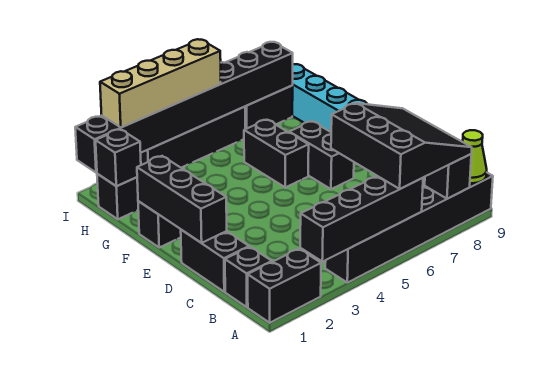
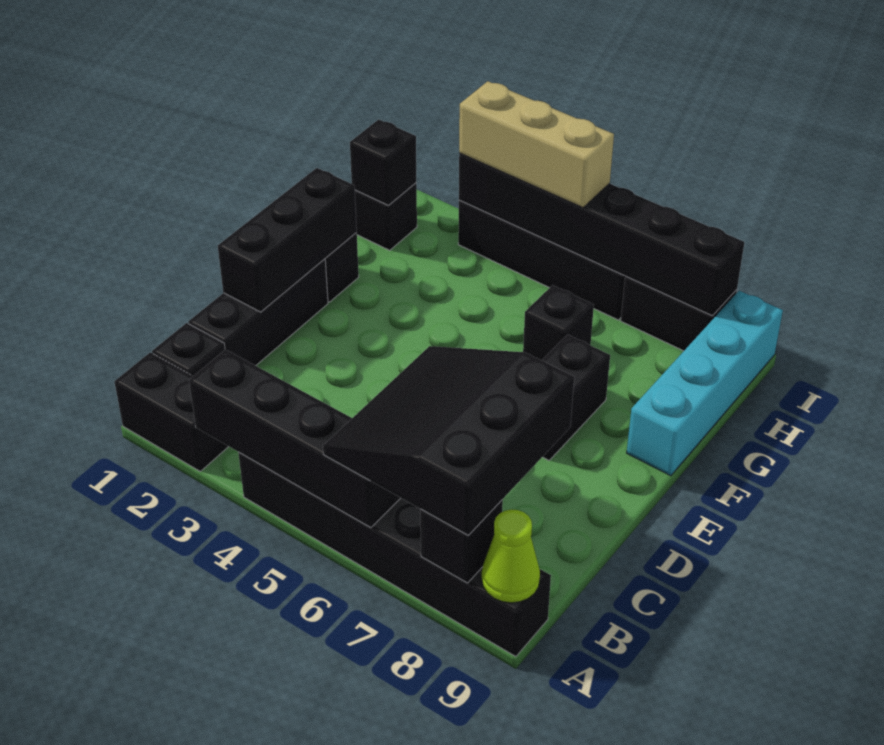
black 3x3 slope [331,103,472,189] -> black 3x3 slope turned to [323,346,574,535]
black 1x2 brick [181,230,249,292] -> black 1x3 brick [188,259,328,366]
black 1x2 brick [244,120,309,187] -> black 1x1 brick [523,285,594,360]
black 1x8 brick [75,42,293,173] -> black 1x6 brick [459,153,745,316]
tan 1x4 brick [100,39,221,127] -> tan 1x3 brick [459,81,614,207]

